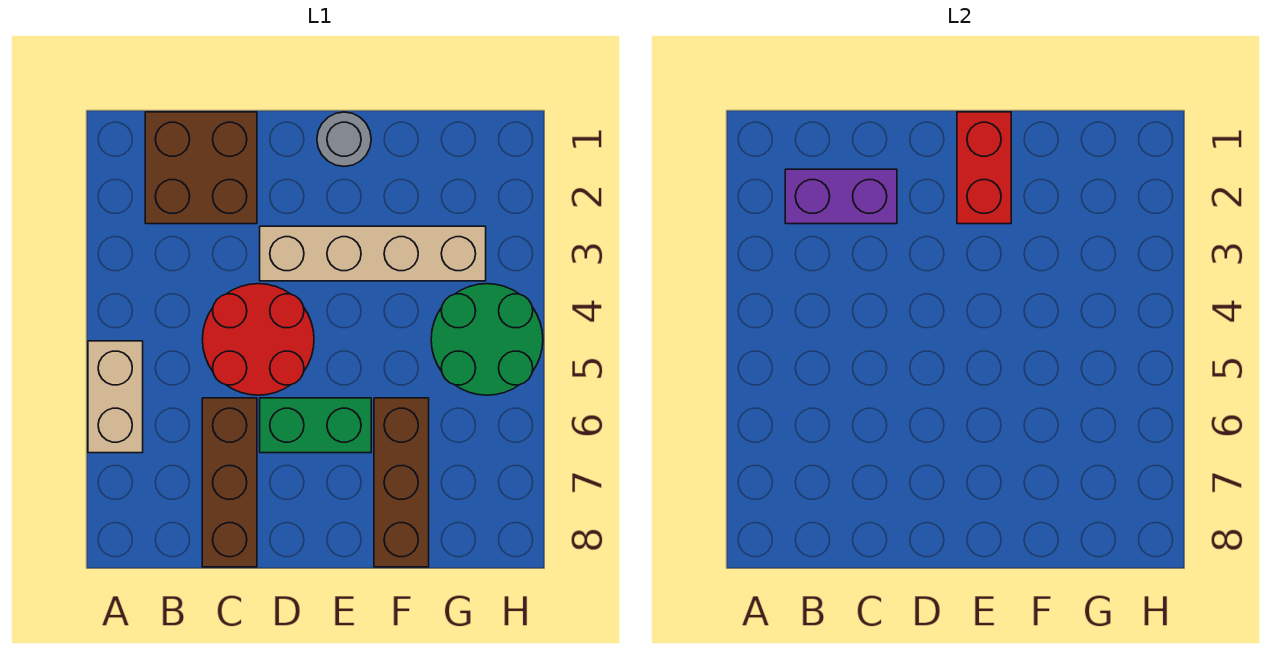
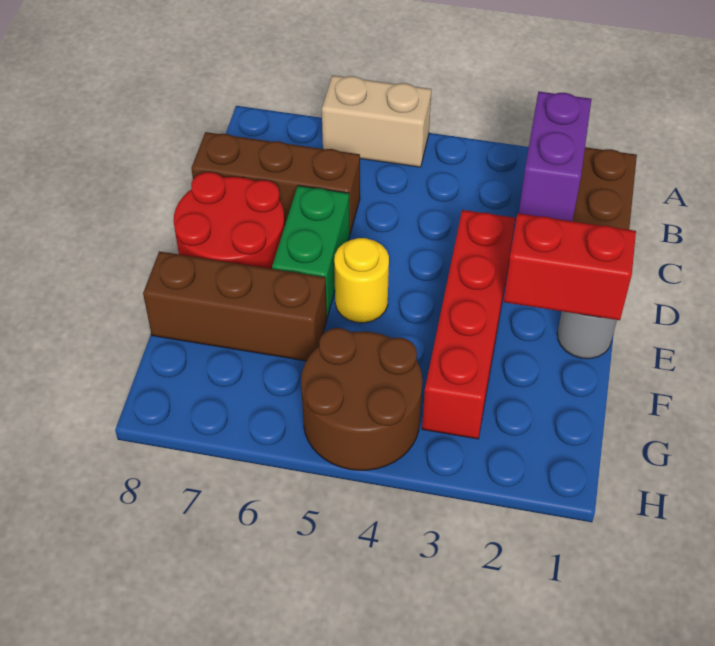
red 2x2 round brick [203,284,314,395] -> red 2x2 round brick moved to [174,172,285,269]
tan 1x4 brick [260,226,486,281] -> red 1x4 brick [422,210,515,439]
none -> yellow 1x1 round brick [334,238,389,323]
green 2x2 round brick [431,284,543,395] -> brown 2x2 round brick [301,328,422,470]

